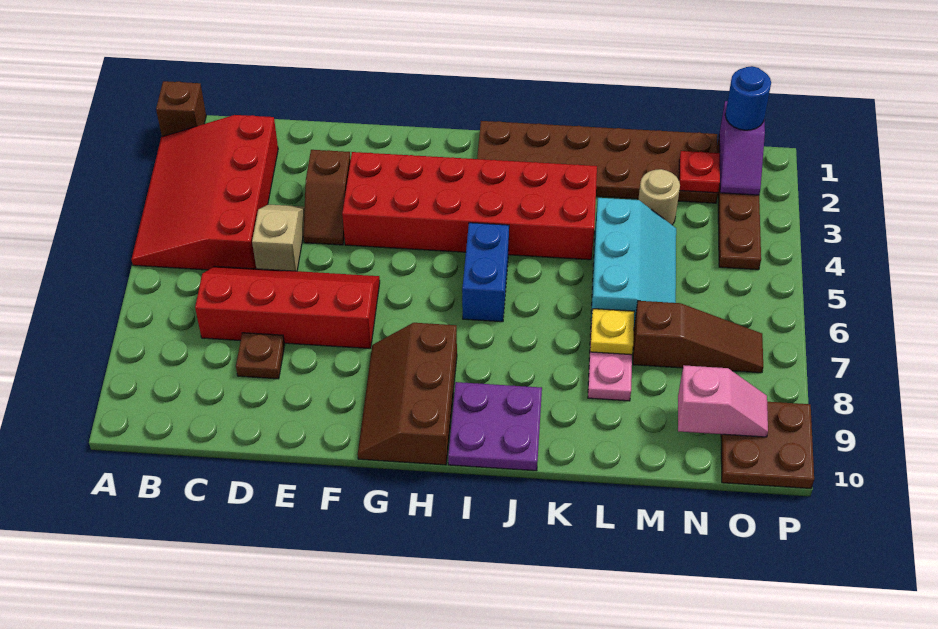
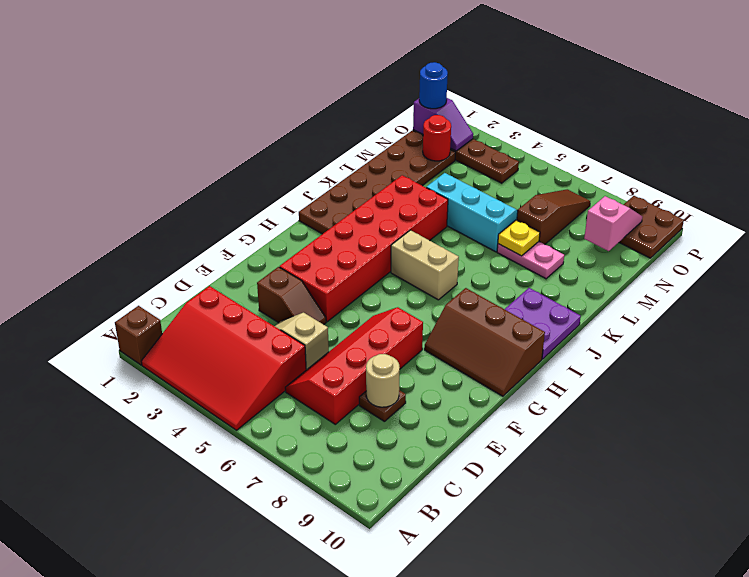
blue 1x2 brick [462,223,509,322] -> tan 1x2 brick [391,230,459,300]
tan 1x1 round brick [638,169,680,225] -> tan 1x1 round brick moved to [366,354,400,407]
red 1x1 plate [679,151,720,193] -> red 1x1 round brick [423,115,451,161]

